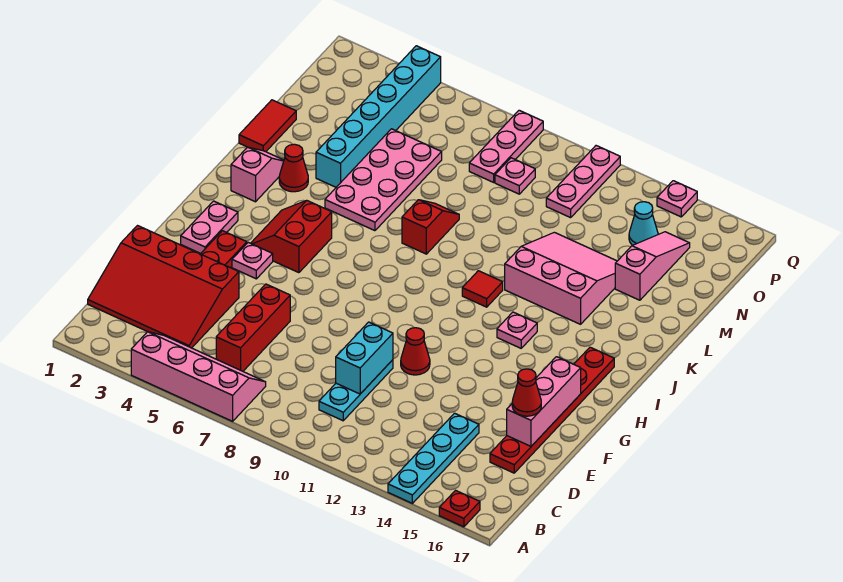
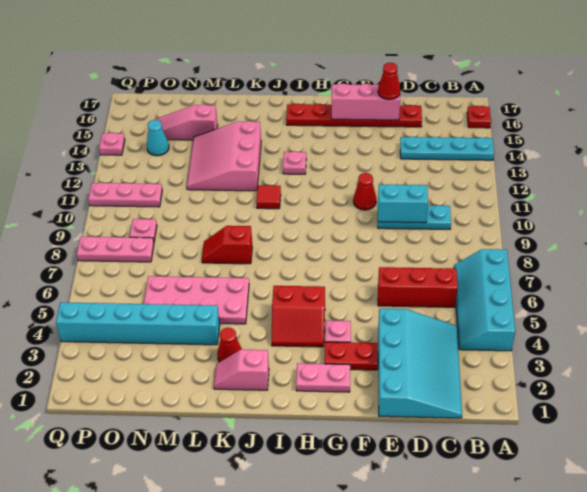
pink 2x4 slope [131,332,266,421] -> cyan 2x4 slope [454,249,515,351]
red 3x4 slope [88,226,239,348] -> cyan 3x4 slope [378,309,462,418]
red 1x2 tile [239,100,296,152] -> none

